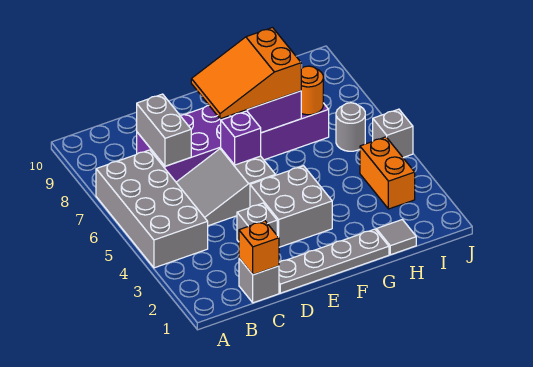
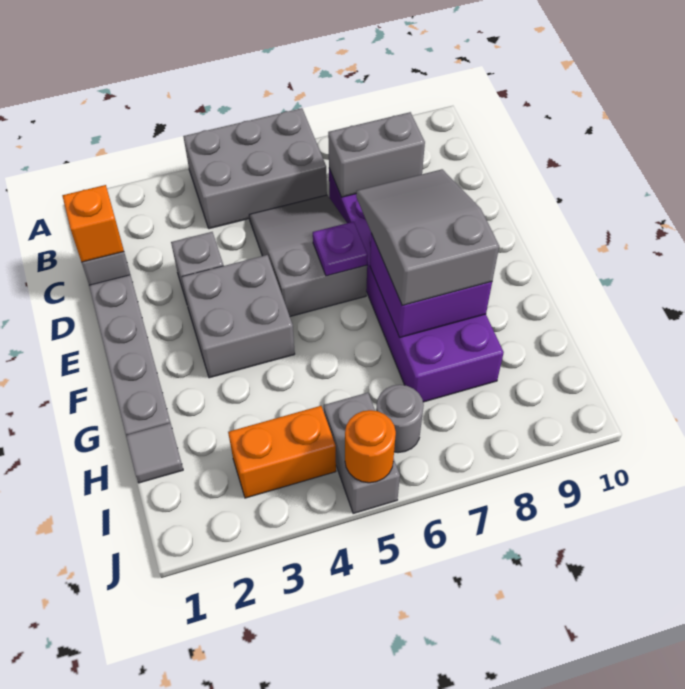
grey 2x4 brick [96,150,208,268] -> grey 2x3 brick [183,108,327,229]
purple 1x1 brick [221,111,261,165] -> purple 1x1 plate [313,222,368,276]
orange 2x3 slope [191,28,301,119] -> grey 2x3 slope [356,169,499,305]
orange 1x1 round brick [301,66,323,115] -> orange 1x1 round brick moved to [345,410,396,483]
grey 1x1 brick [373,109,413,157] -> grey 1x2 brick [324,393,400,514]

